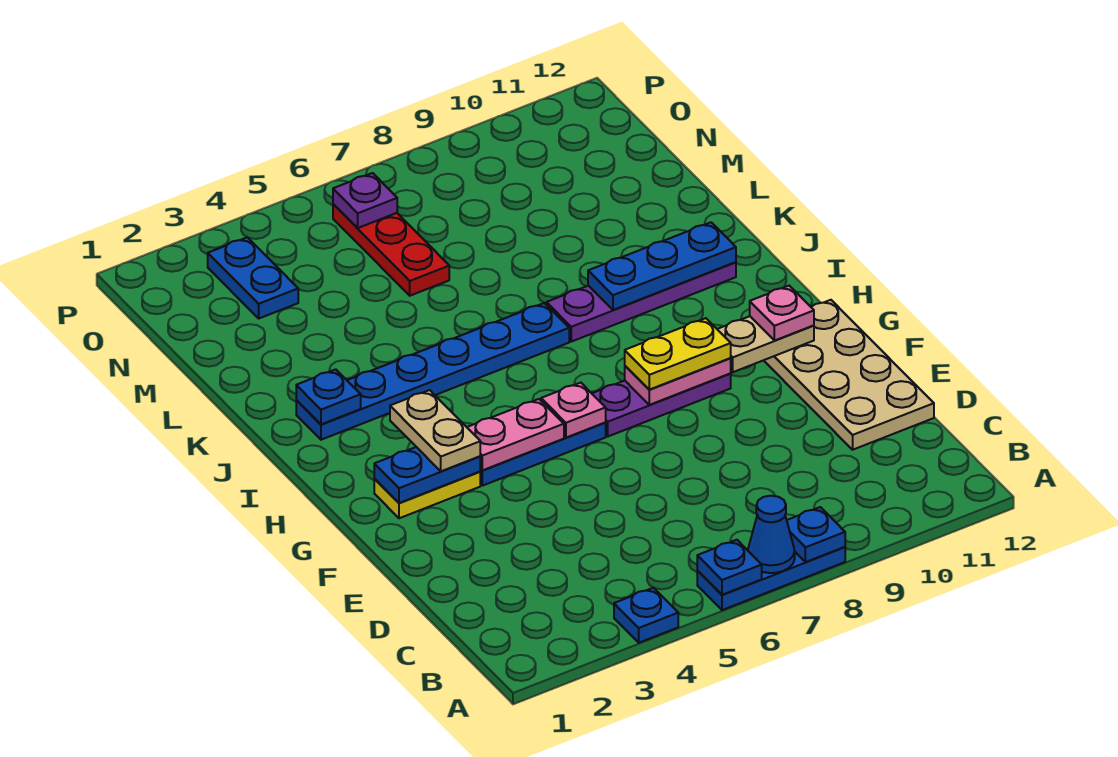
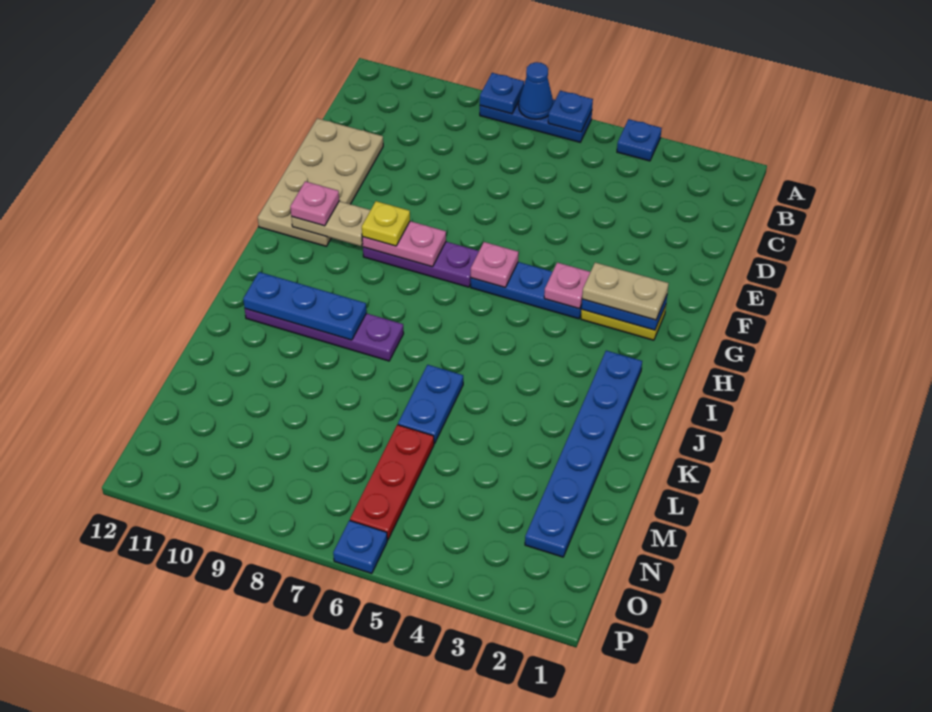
tan 1x2 plate [390,390,480,471] -> tan 1x2 plate turned to [582,263,669,320]
pink 1x2 plate [467,399,564,470] -> pink 1x1 plate [544,262,590,309]
yellow 1x2 plate [625,318,731,390] -> yellow 1x1 plate [362,201,410,246]
blue 1x6 plate [296,303,569,440] -> blue 1x6 plate turned to [525,351,642,557]
blue 1x1 plate [296,369,361,424] -> blue 1x1 plate moved to [333,520,387,574]
blue 1x2 plate [208,237,298,318] -> blue 1x2 plate moved to [398,365,463,444]
purple 1x1 plate [333,173,397,228] -> none

